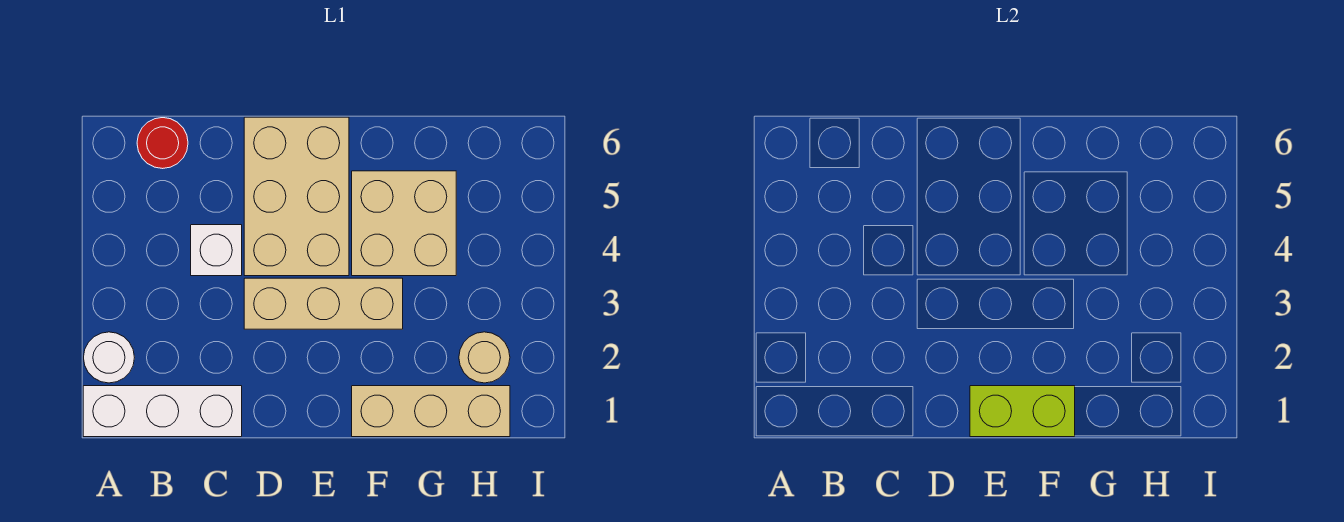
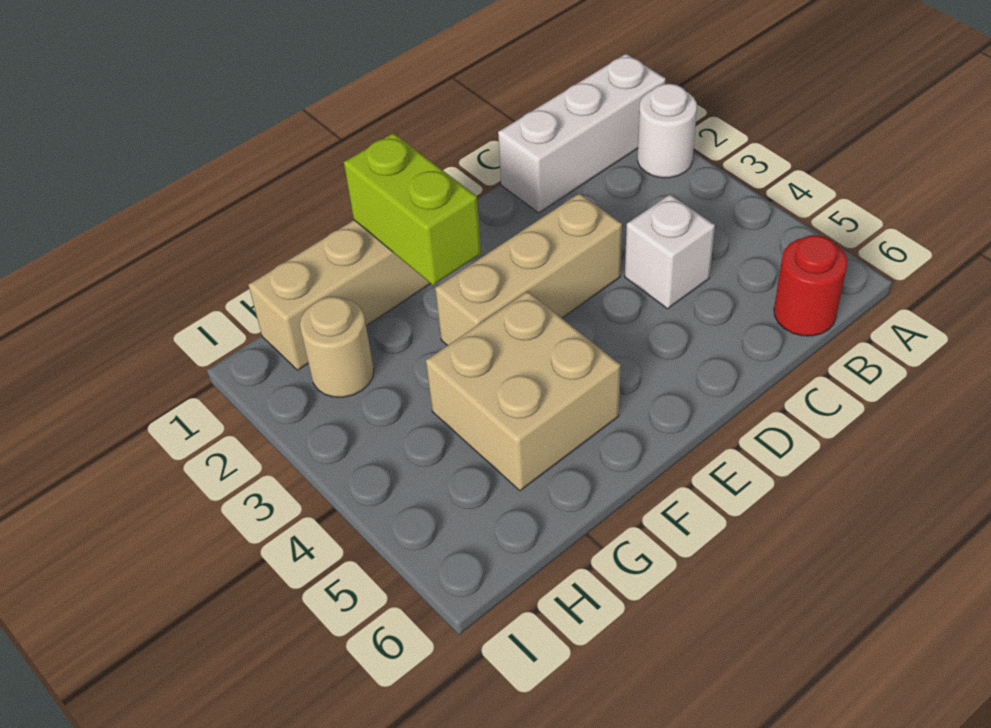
tan 2x3 brick [244,117,349,276] -> none
lime 1x2 brick [970,386,1075,437] -> lime 1x2 brick turned to [344,133,481,285]

